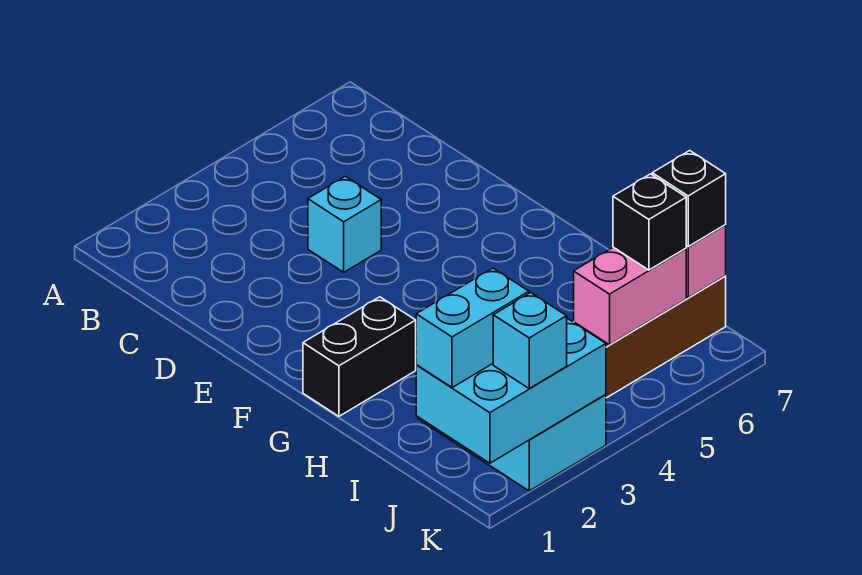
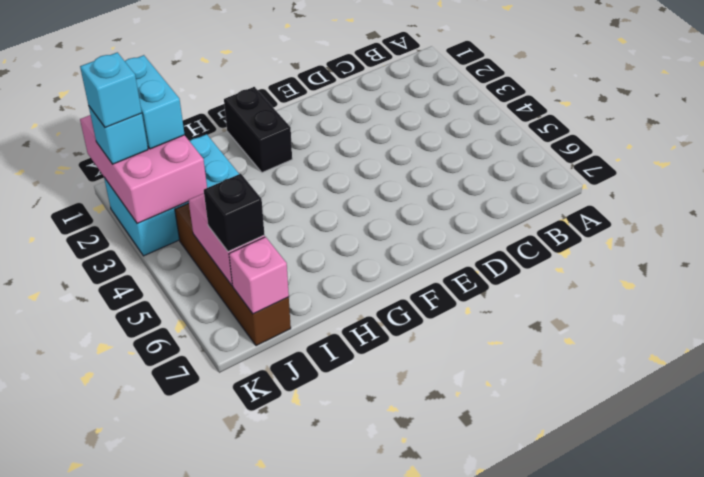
cyan 1x1 brick [308,176,381,272] -> cyan 1x1 brick moved to [80,52,142,127]
cyan 2x3 brick [416,318,606,463] -> pink 2x3 brick [80,115,207,224]
black 1x1 brick [652,151,726,246] -> none

